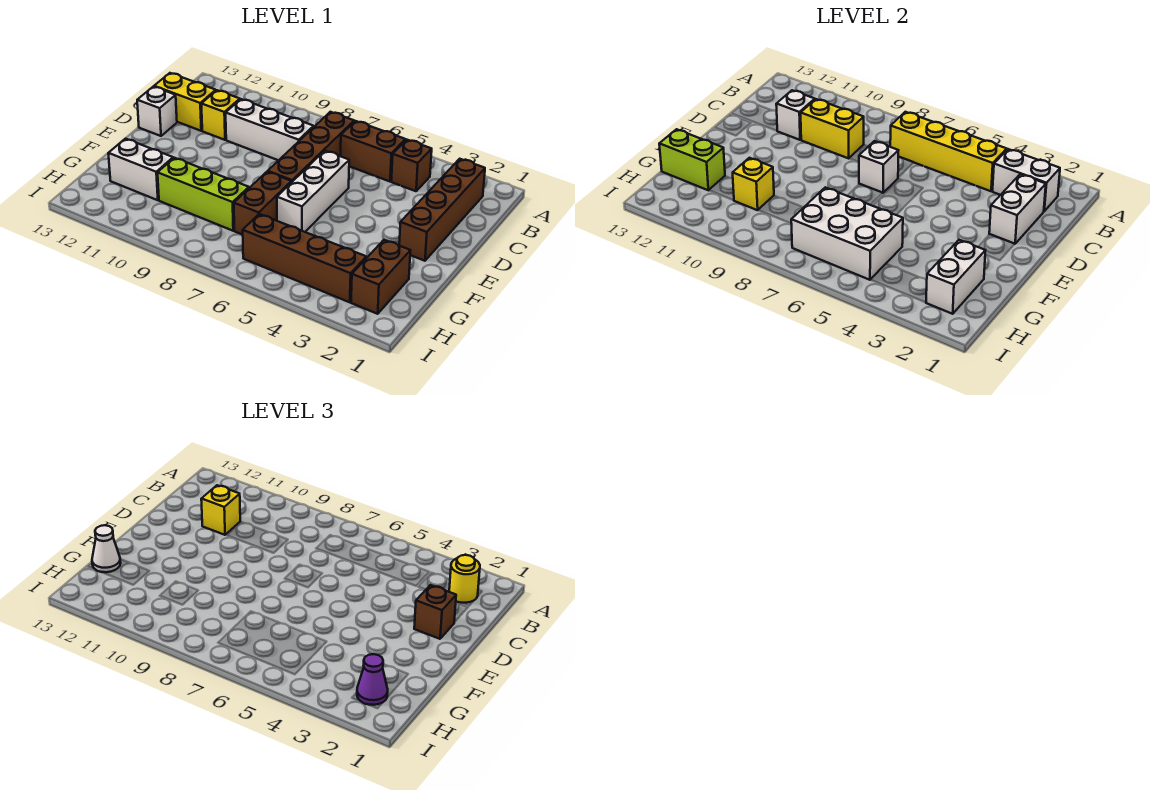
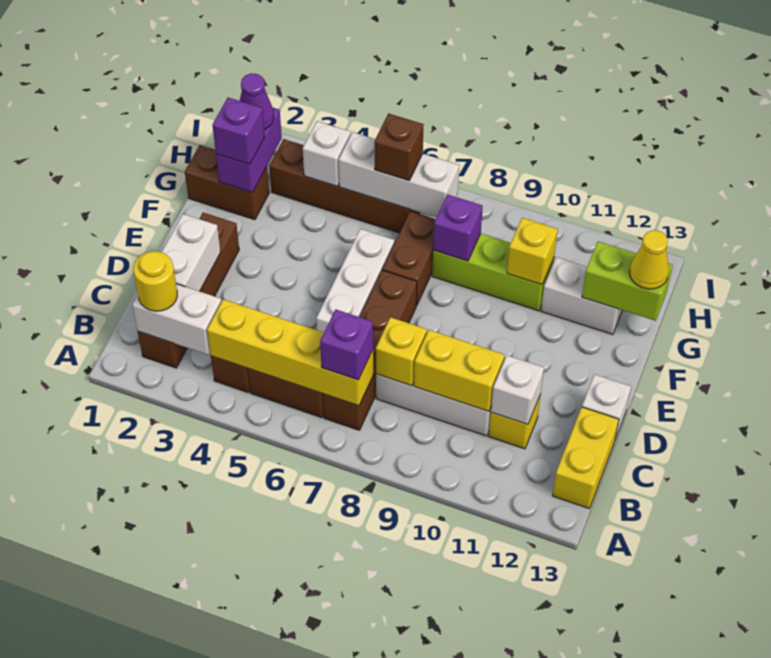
none -> purple 1x1 brick [320,310,373,380]
yellow 1x1 brick [201,485,240,535] -> yellow 1x1 brick moved to [376,317,427,386]
yellow 1x2 brick [154,73,216,131] -> yellow 1x2 brick turned to [552,407,619,508]
brown 1x1 brick [414,585,456,639] -> brown 1x1 brick moved to [375,114,424,181]
white 1x1 brick [859,141,899,193] -> white 1x1 brick moved to [303,121,351,186]
brown 1x2 brick [351,240,410,314] -> brown 1x2 brick turned to [185,145,269,220]
white 1x2 brick [926,240,985,314] -> purple 1x2 brick [216,108,282,193]
none -> purple 1x1 brick [213,98,264,164]
white 2x3 brick [791,187,903,280] -> white 1x3 brick [339,132,459,218]
none -> purple 1x1 brick [433,195,483,261]
white 1x1 cone [92,525,121,572] -> yellow 1x1 cone [630,230,669,289]

